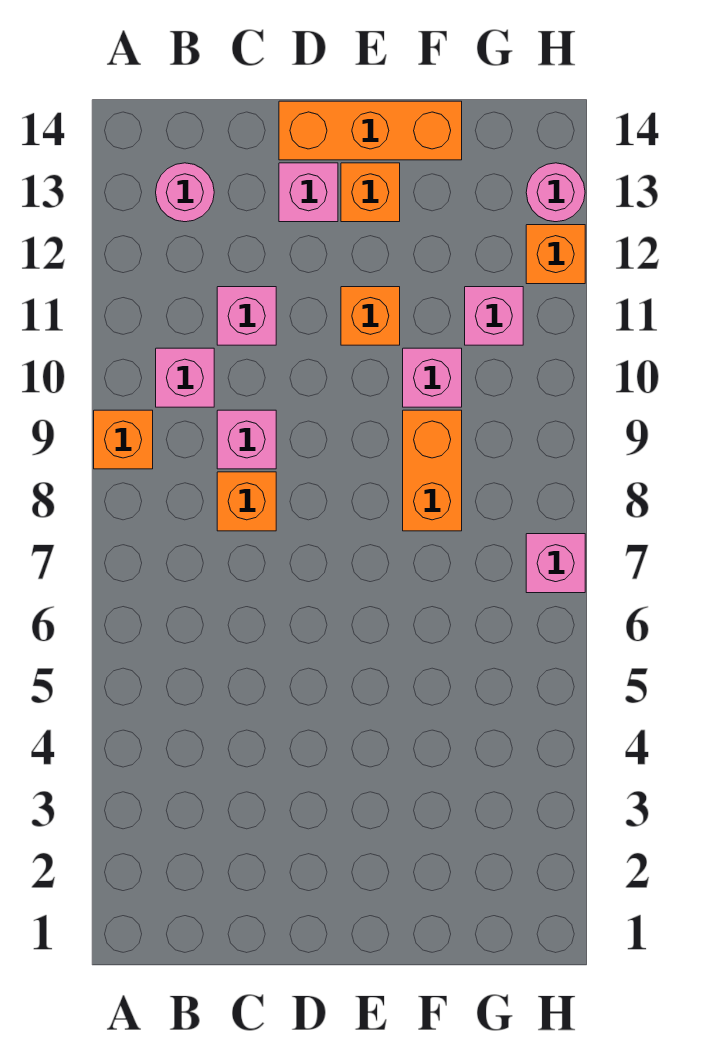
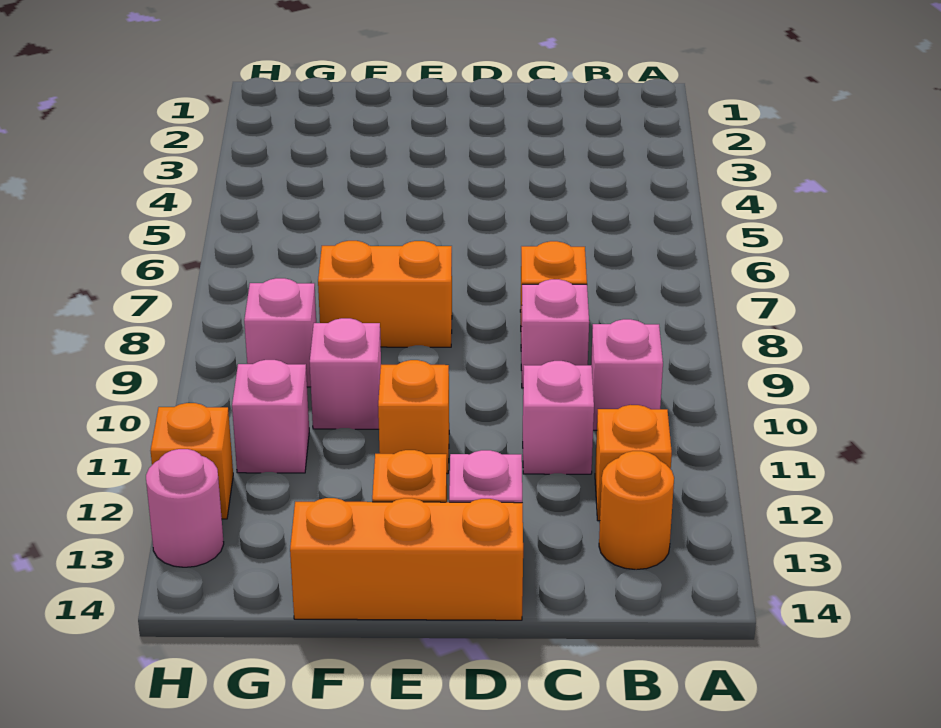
orange 1x1 brick [94,410,153,469] -> orange 1x1 brick moved to [595,405,672,521]
pink 1x1 round brick [156,163,214,222] -> orange 1x1 round brick [599,451,674,570]
orange 1x2 brick [403,410,462,531] -> orange 1x2 brick turned to [318,241,452,347]
pink 1x1 brick [526,534,585,593] -> pink 1x1 brick moved to [244,278,316,387]

